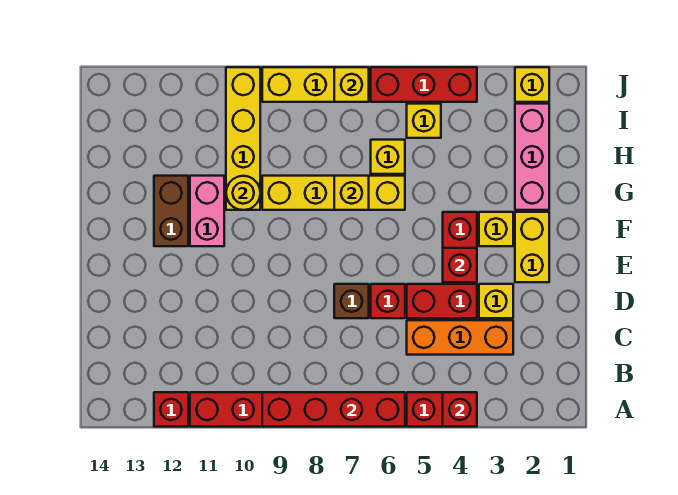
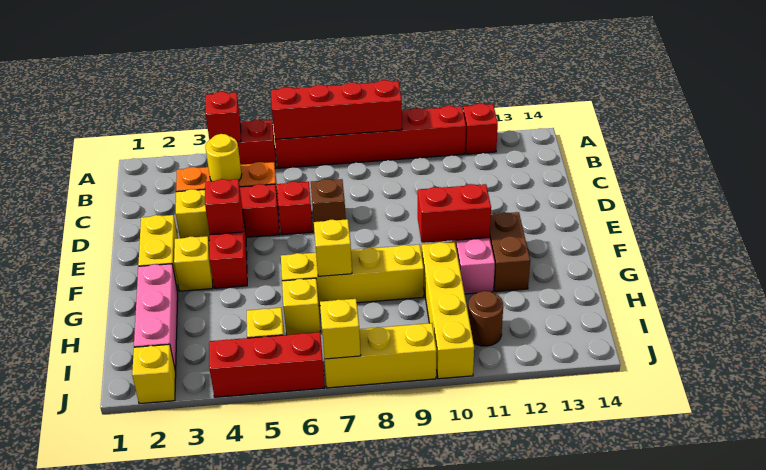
none -> red 1x2 brick [418,184,491,243]
yellow 1x1 round brick [226,176,260,210] -> yellow 1x1 round brick moved to [205,134,242,181]
none -> brown 1x1 round brick [468,291,503,346]

